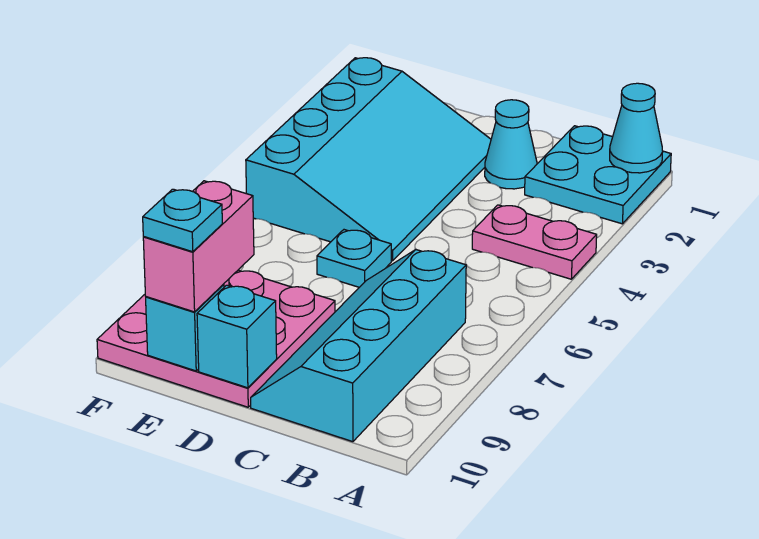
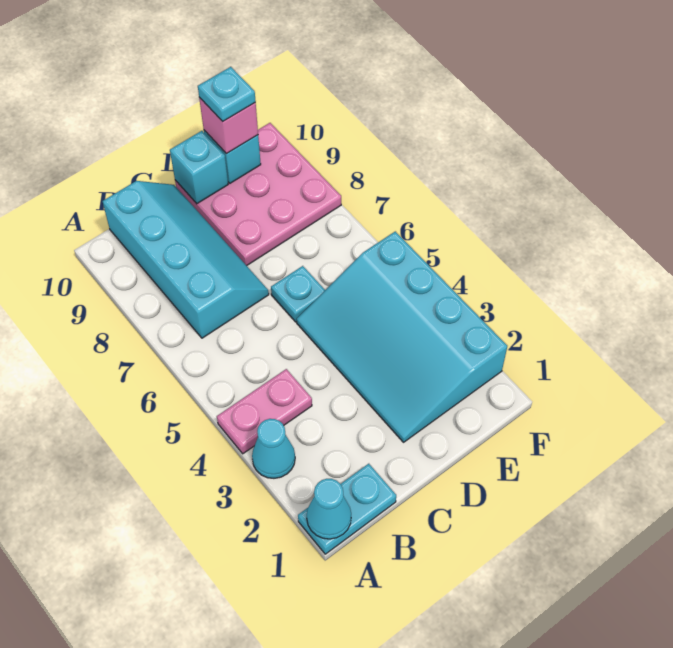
cyan 2x2 plate [525,126,671,224] -> cyan 1x2 plate [298,464,396,554]
cyan 1x1 cone [485,100,537,189] -> cyan 1x1 cone moved to [252,419,295,478]
pink 1x2 brick [143,181,254,312] -> pink 1x1 brick [199,98,258,154]

